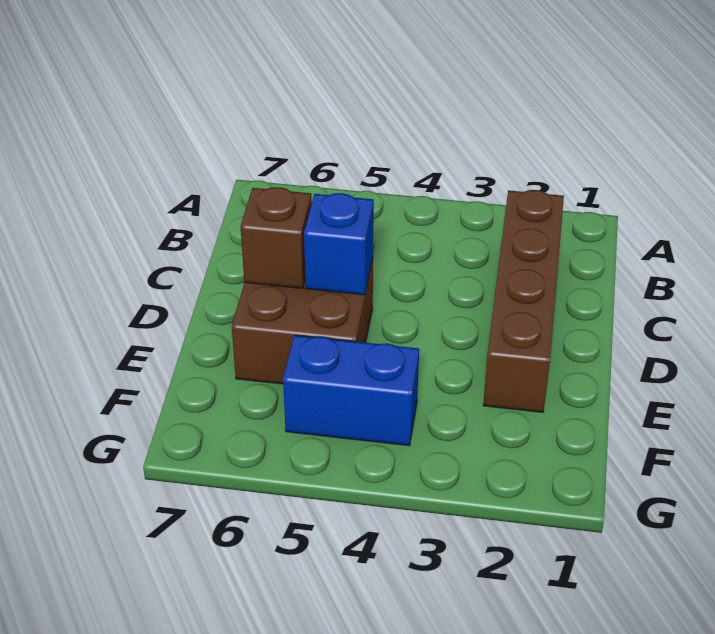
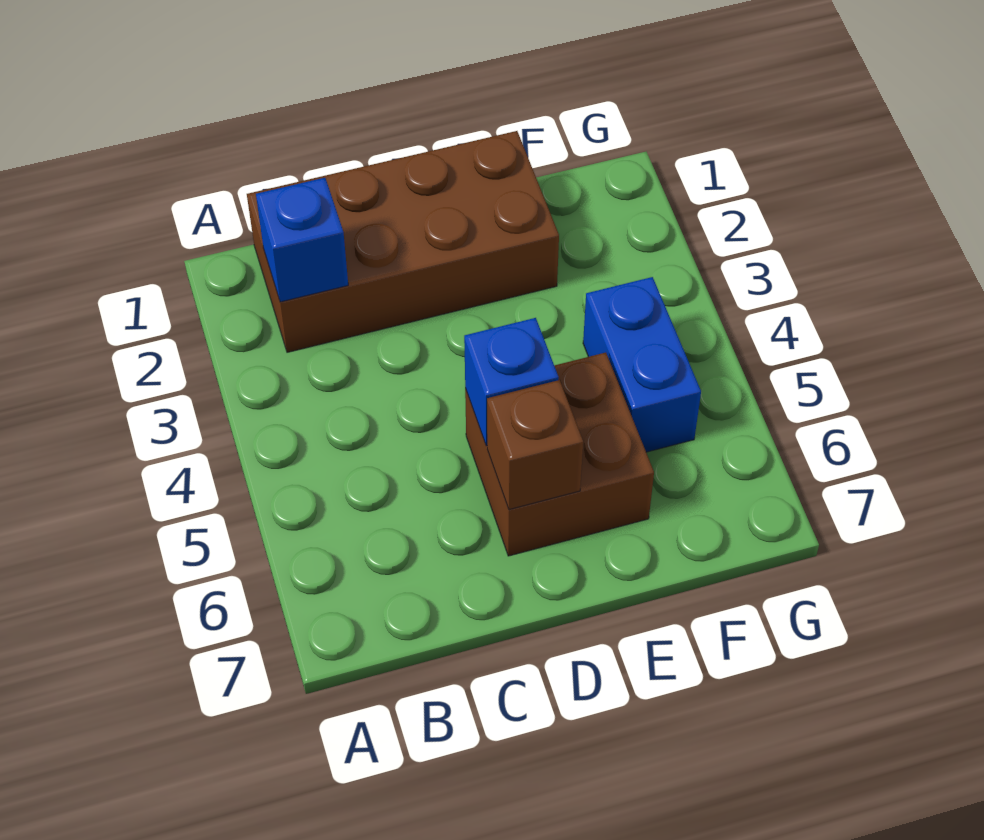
brown 1x4 brick [483,190,564,412] -> brown 2x4 brick [247,131,559,352]
none -> blue 1x1 brick [256,178,348,302]

